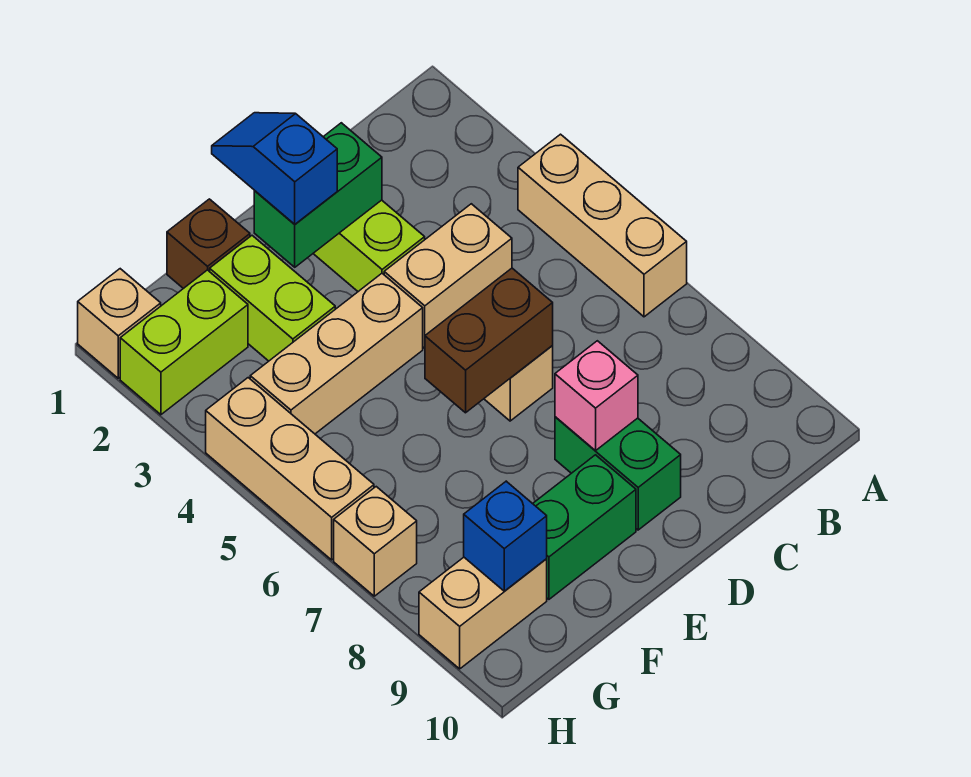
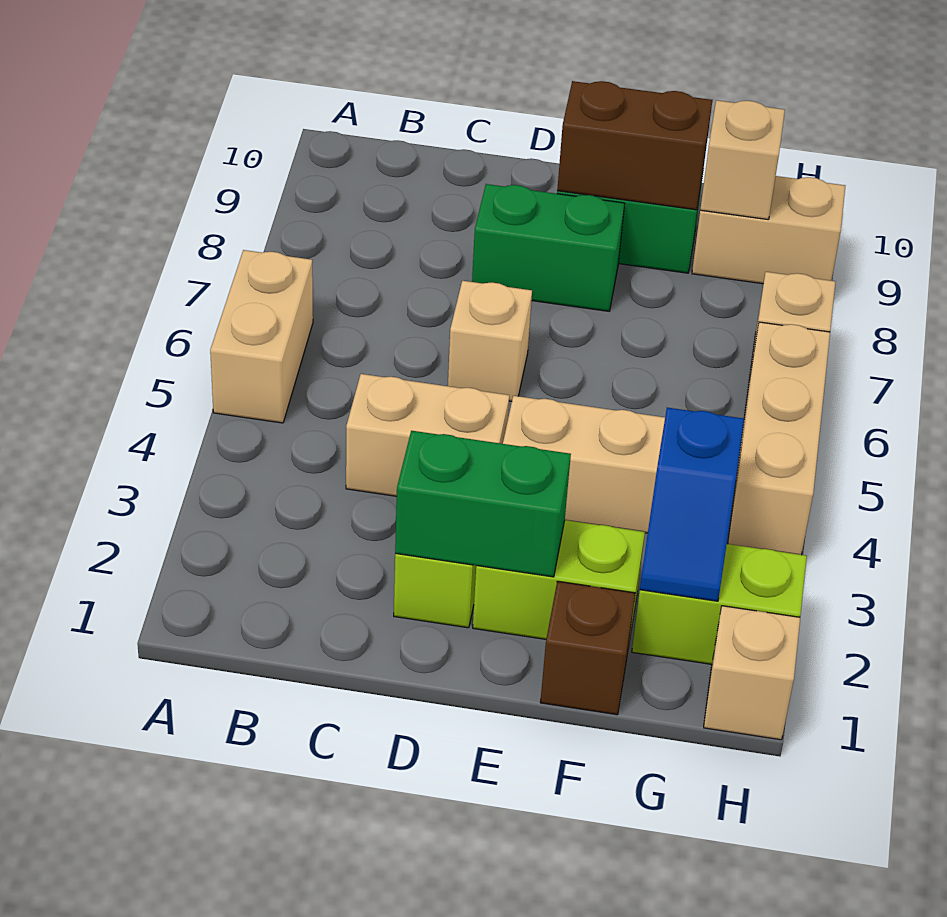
tan 1x3 brick [518,134,687,317] -> tan 1x2 brick [210,250,313,423]
brown 1x2 brick [425,268,553,413] -> brown 1x2 brick moved to [557,81,712,210]
green 1x2 brick [555,417,681,530] -> green 1x2 brick turned to [472,184,625,311]
pink 1x1 brick [555,341,638,451] -> none
blue 1x2 slope [212,113,337,224] -> blue 1x2 slope moved to [640,408,744,601]
lime 1x2 brick [210,236,335,361] -> lime 1x2 brick turned to [473,520,645,648]
blue 1x1 brick [464,481,547,591] -> tan 1x1 brick [700,100,785,219]

